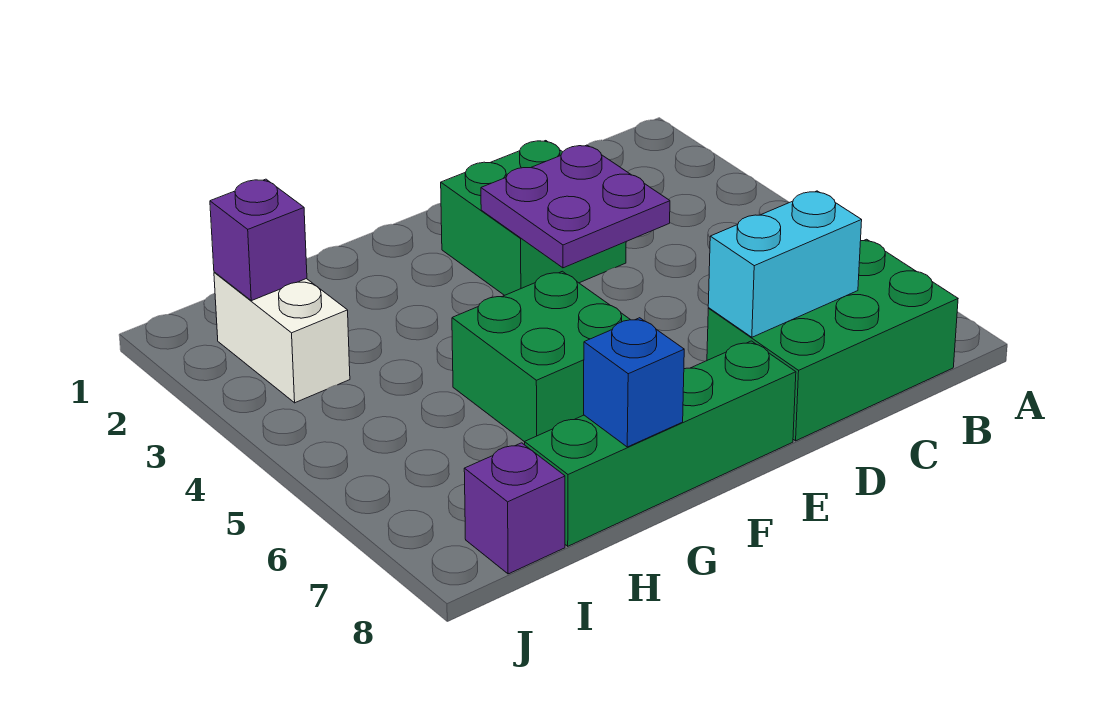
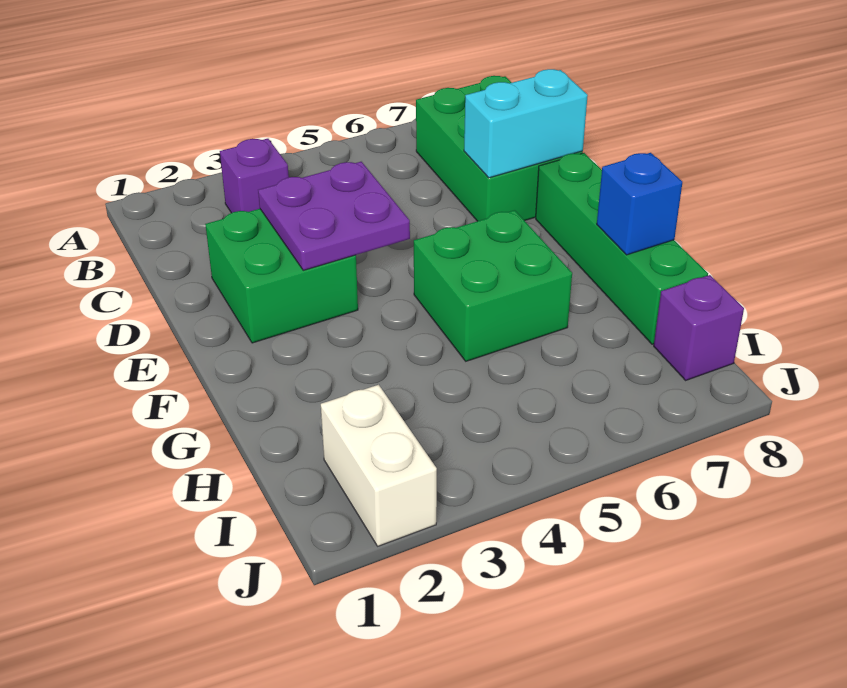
cyan 1x2 brick [708,191,862,337] -> cyan 1x2 brick turned to [464,69,588,178]
white 1x2 brick [214,272,350,403] -> white 1x2 brick turned to [321,385,437,546]
purple 1x1 brick [210,179,307,301] -> purple 1x1 brick moved to [220,139,289,213]

